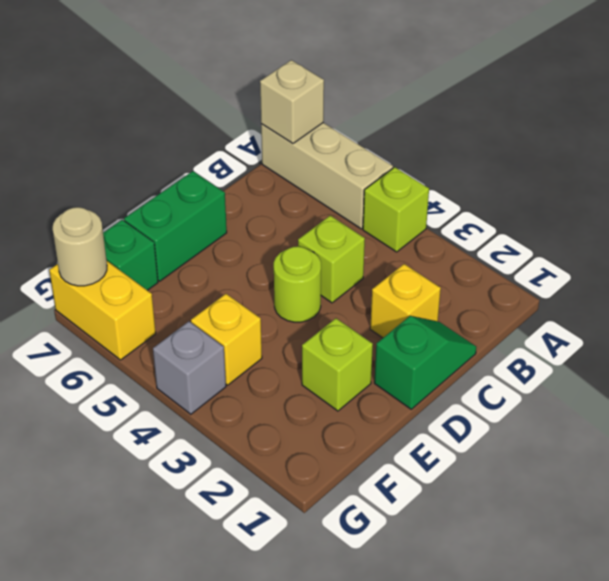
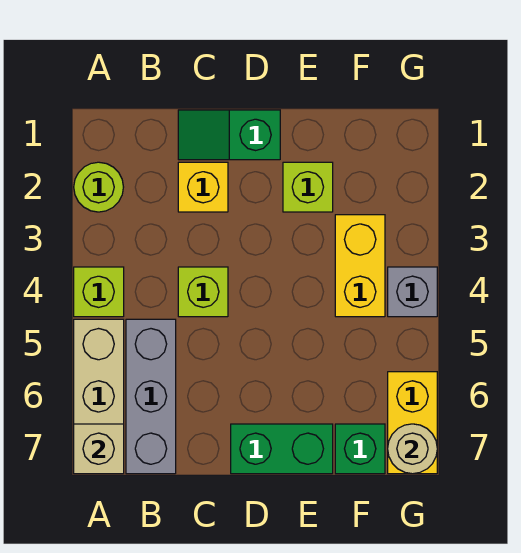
none -> grey 1x3 brick [126,319,176,474]
lime 1x1 round brick [274,246,321,322] -> lime 1x1 round brick moved to [74,162,123,212]
yellow 1x1 brick [191,294,262,385] -> yellow 1x2 brick [335,215,385,317]

